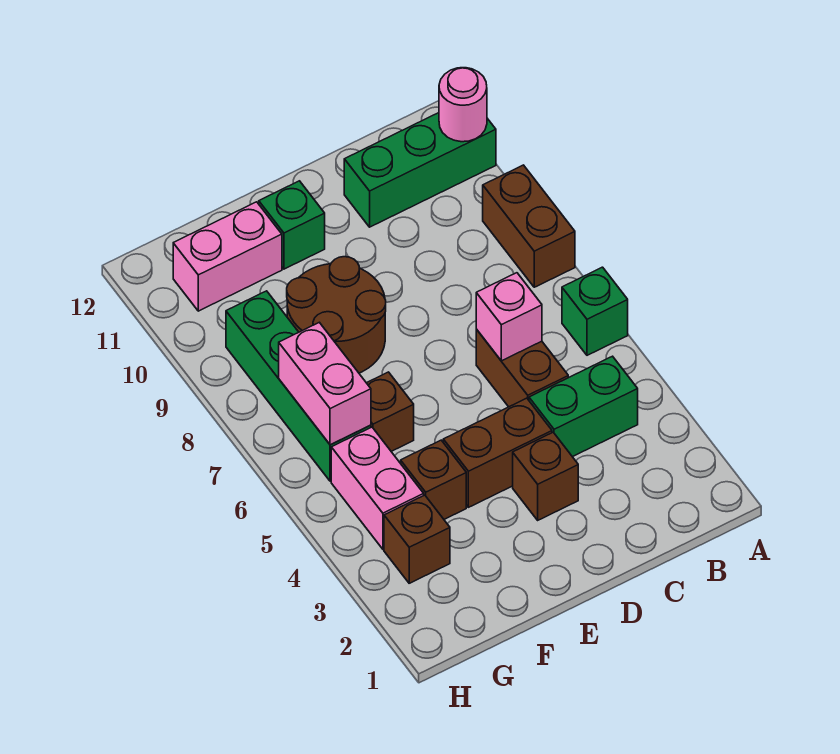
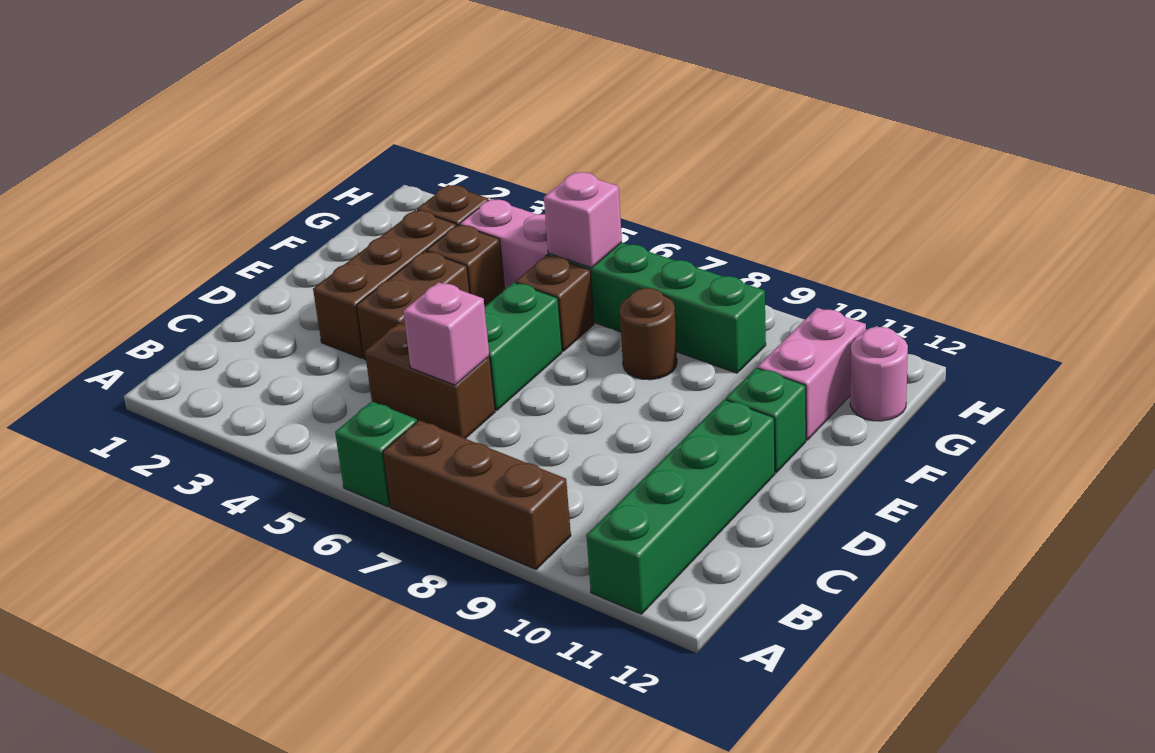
brown 1x2 brick [483,165,575,287] -> brown 1x3 brick [383,420,571,569]
green 1x3 brick [344,113,496,227] -> green 1x4 brick [586,399,775,614]
pink 1x1 round brick [439,68,487,142] -> pink 1x1 round brick moved to [850,327,908,421]
green 1x2 brick [529,356,638,457] -> green 1x2 brick moved to [484,283,562,410]
brown 1x1 brick [513,432,578,520] -> brown 1x3 brick [313,210,456,358]
brown 2x2 round brick [287,257,386,373] -> brown 1x1 round brick [620,288,677,380]
pink 1x2 brick [279,322,371,445] -> pink 1x1 brick [544,172,622,268]

